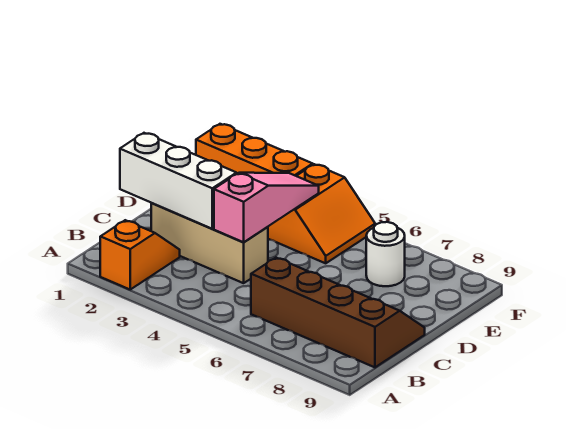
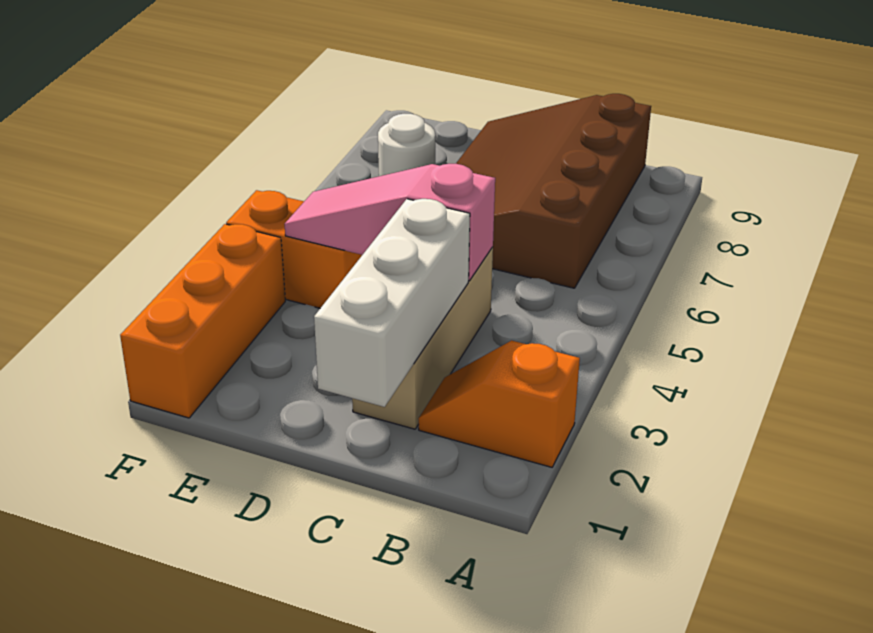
brown 2x4 slope [251,258,425,367] -> brown 3x4 slope [456,94,651,288]

